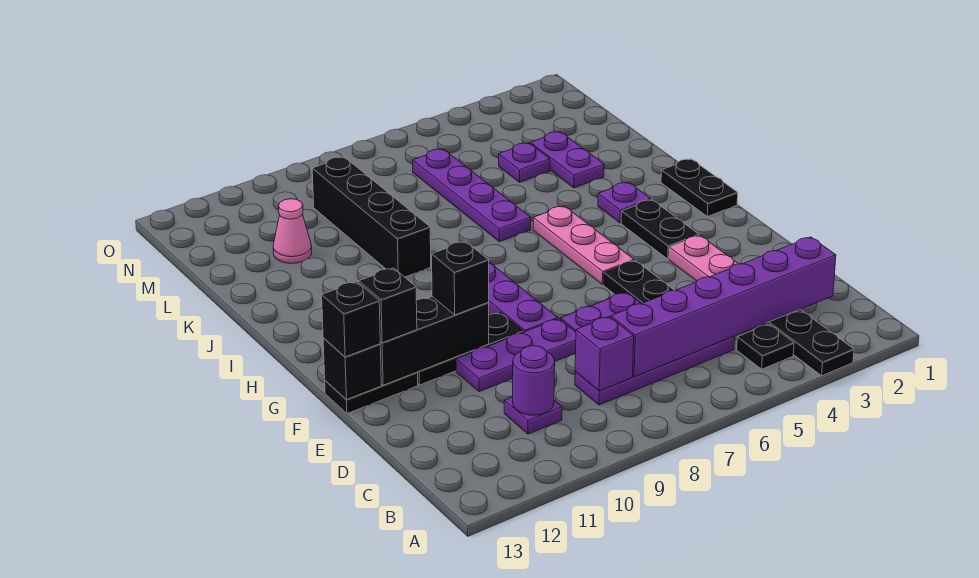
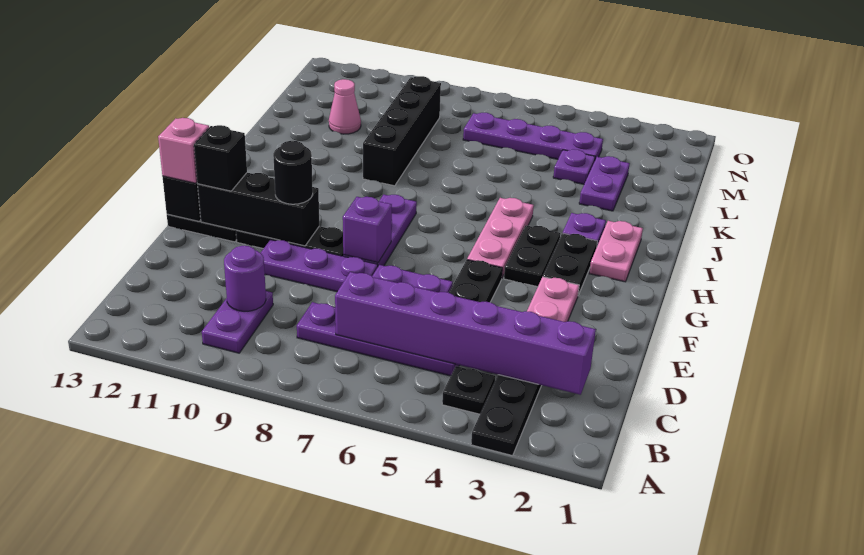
purple 1x1 brick [575,316,634,391] -> purple 1x1 brick moved to [343,197,392,263]
purple 1x1 plate [504,397,562,434] -> purple 1x2 plate [202,291,273,353]
black 1x1 brick [432,241,489,315] -> black 1x1 round brick [273,141,313,204]
black 1x1 brick [322,282,380,357] -> pink 1x1 brick [158,118,209,183]
black 1x2 plate [661,159,738,216] -> black 1x2 plate moved to [504,225,560,287]
none -> pink 1x2 plate [589,221,643,282]
purple 1x4 plate [413,149,531,242] -> purple 1x4 plate turned to [463,113,603,160]

